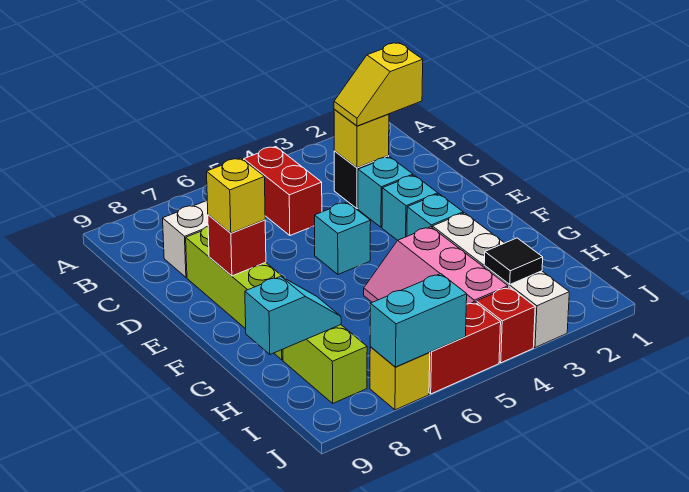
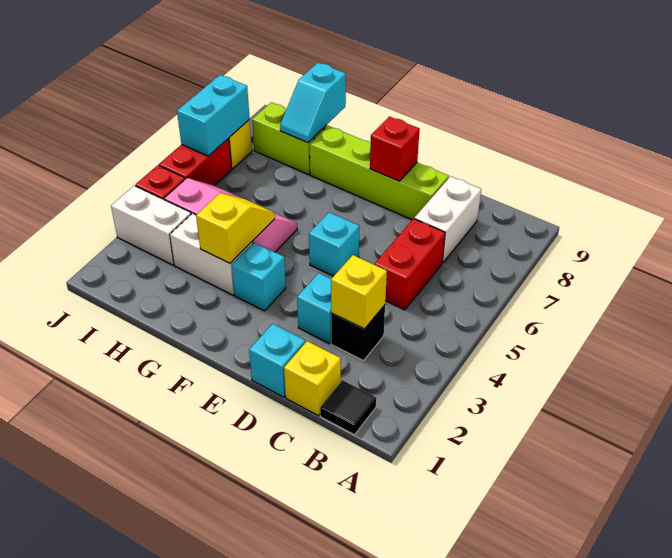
red 1x2 brick [244,147,322,236] -> red 1x2 brick turned to [375,219,445,310]
yellow 1x2 slope [334,43,423,126] -> yellow 1x2 slope moved to [196,193,275,263]
cyan 1x1 brick [382,175,438,240] -> cyan 1x1 brick moved to [249,324,305,397]
yellow 1x1 brick [207,158,265,233] -> yellow 1x1 brick moved to [284,341,341,416]
black 1x1 tile [484,238,543,284] -> black 1x1 tile moved to [320,380,376,435]

